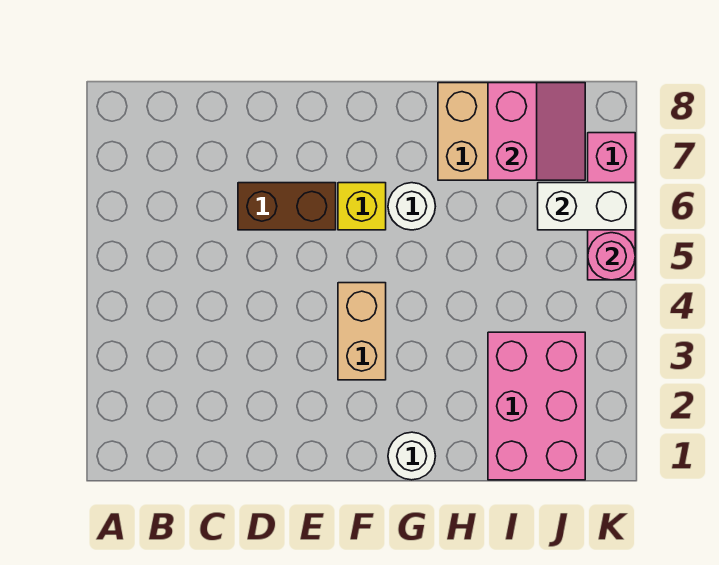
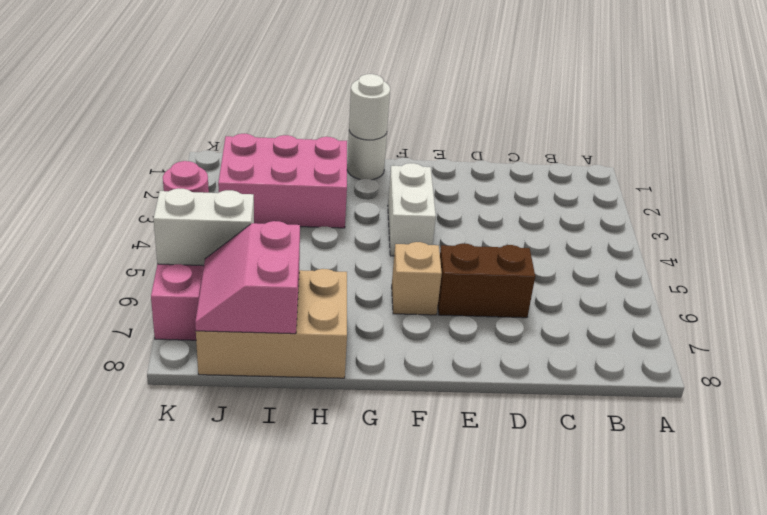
tan 1x2 brick [338,283,386,380] -> white 1x2 brick [388,163,436,256]
yellow 1x1 brick [338,183,386,230] -> tan 1x1 brick [392,242,442,315]
white 1x1 round brick [388,183,435,230] -> white 1x1 round brick moved to [349,74,390,140]
pink 2x3 brick [488,332,585,480] -> pink 2x3 brick turned to [218,134,347,228]

